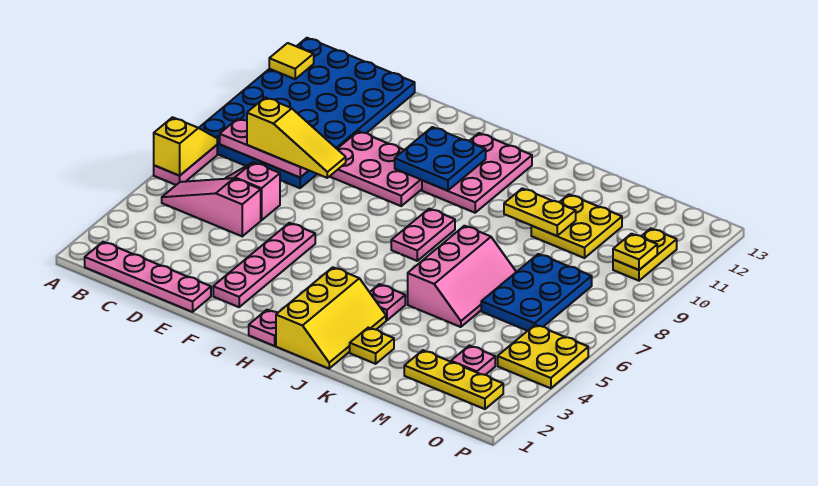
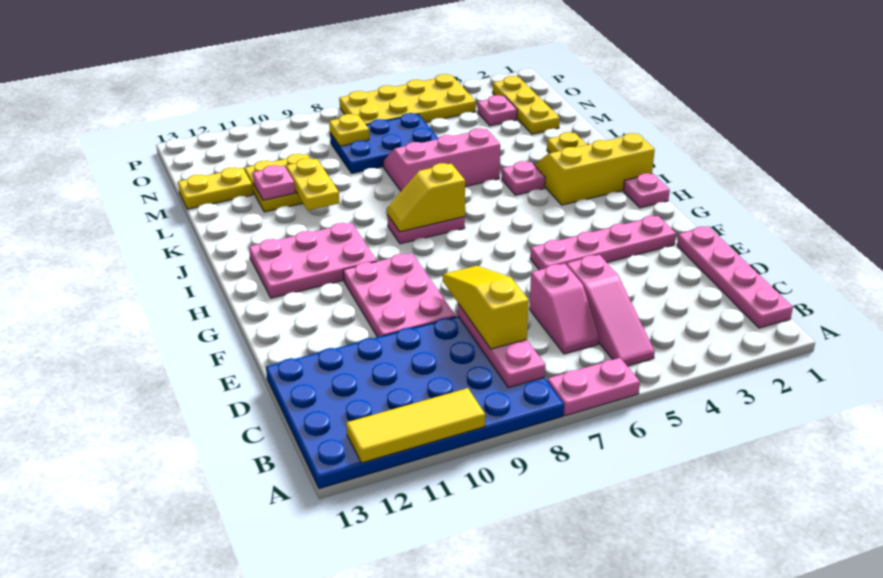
yellow 1x2 slope [154,117,217,176] -> yellow 1x2 slope moved to [387,163,465,232]
yellow 1x1 tile [269,43,314,79] -> yellow 1x3 tile [346,388,485,463]
blue 2x2 plate [395,127,486,191] -> none
none -> pink 1x1 plate [253,165,295,200]
yellow 2x2 plate [498,325,588,388] -> yellow 2x4 plate [339,74,476,125]
yellow 1x2 plate [613,228,677,281] -> yellow 1x2 plate moved to [178,168,253,209]
yellow 1x1 plate [613,234,657,270] -> yellow 1x1 plate moved to [329,114,369,146]

